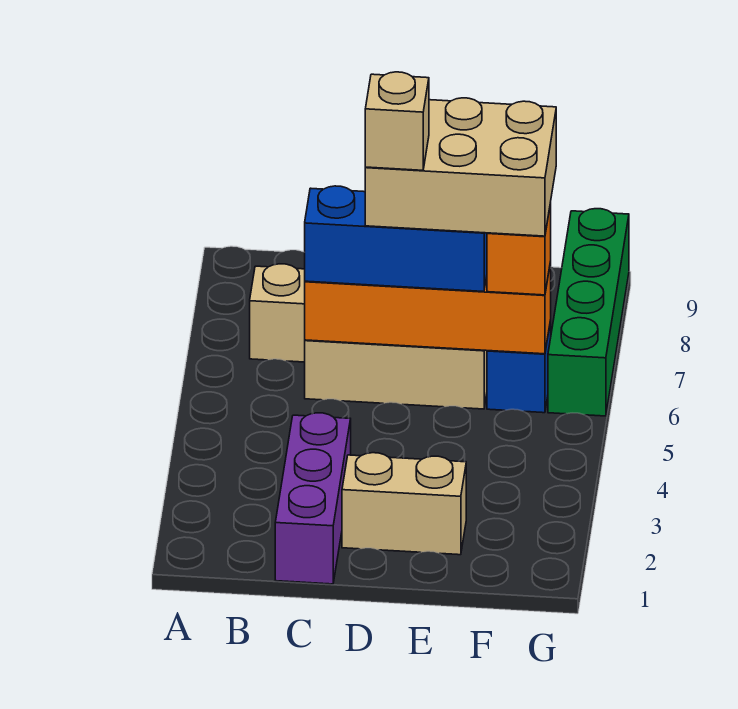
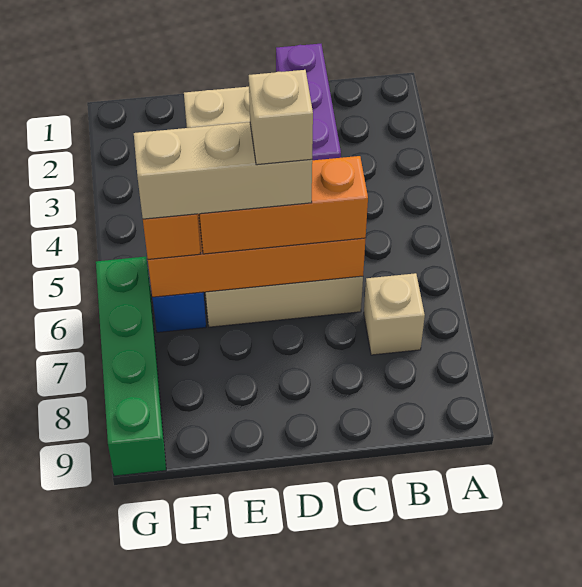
blue 1x3 brick [305,186,487,292] -> orange 1x3 brick [199,156,368,254]
tan 2x3 brick [365,98,556,236] -> tan 1x3 brick [134,122,312,219]

